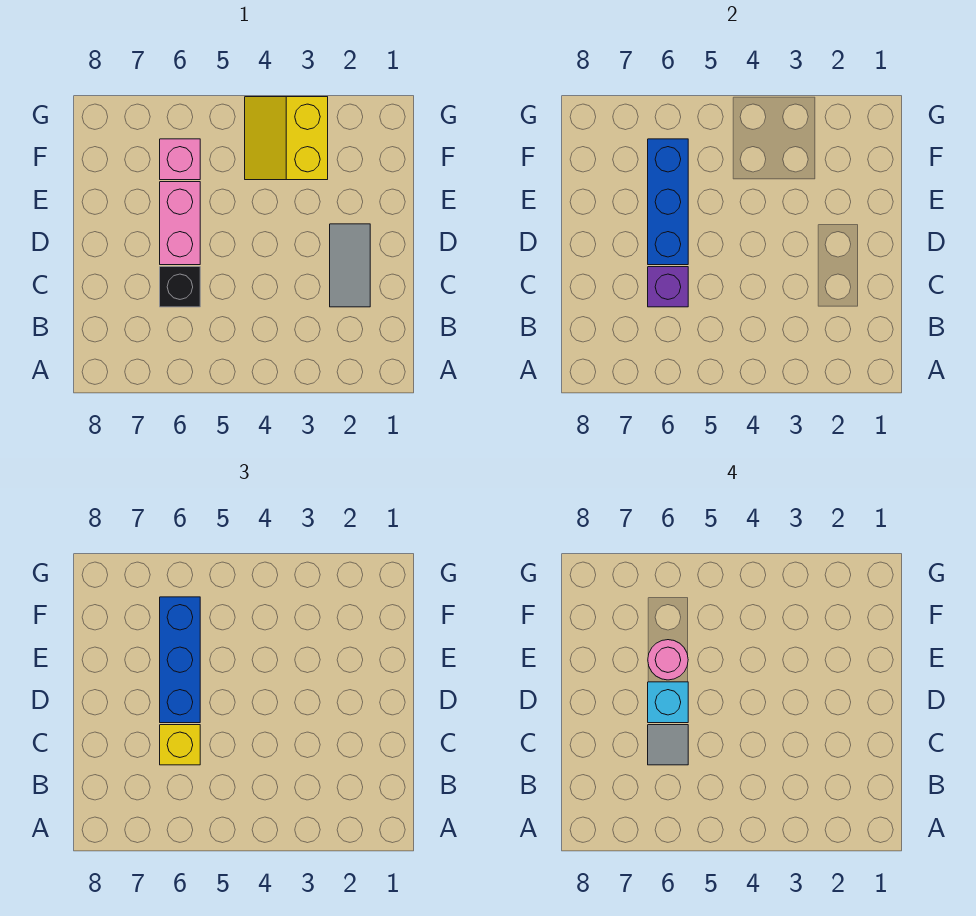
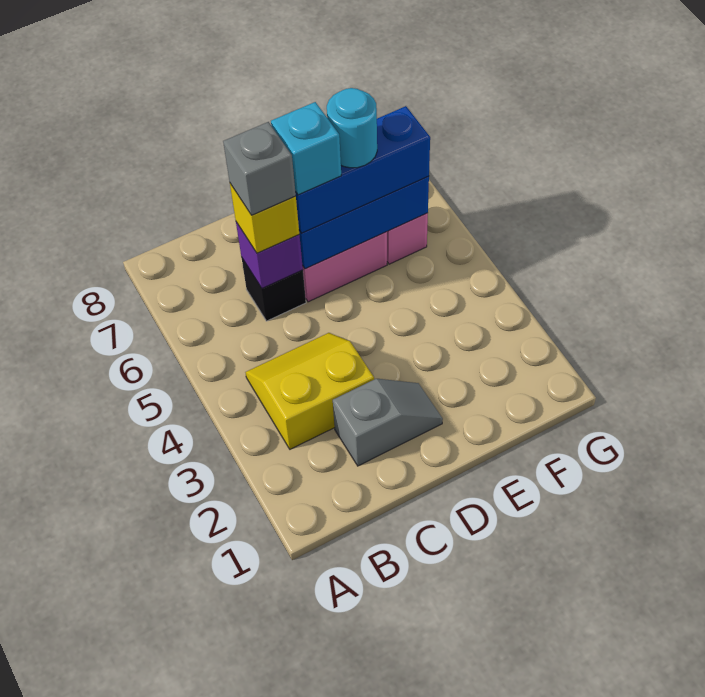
grey 1x2 tile [330,224,370,307] -> grey 1x2 slope [333,379,443,466]
grey 1x1 tile [648,725,688,765] -> grey 1x1 brick [223,122,296,215]
pink 1x1 round brick [648,640,688,680] -> cyan 1x1 round brick [327,88,377,168]
yellow 2x2 slope [245,97,328,180] -> yellow 2x2 slope moved to [245,333,374,449]

